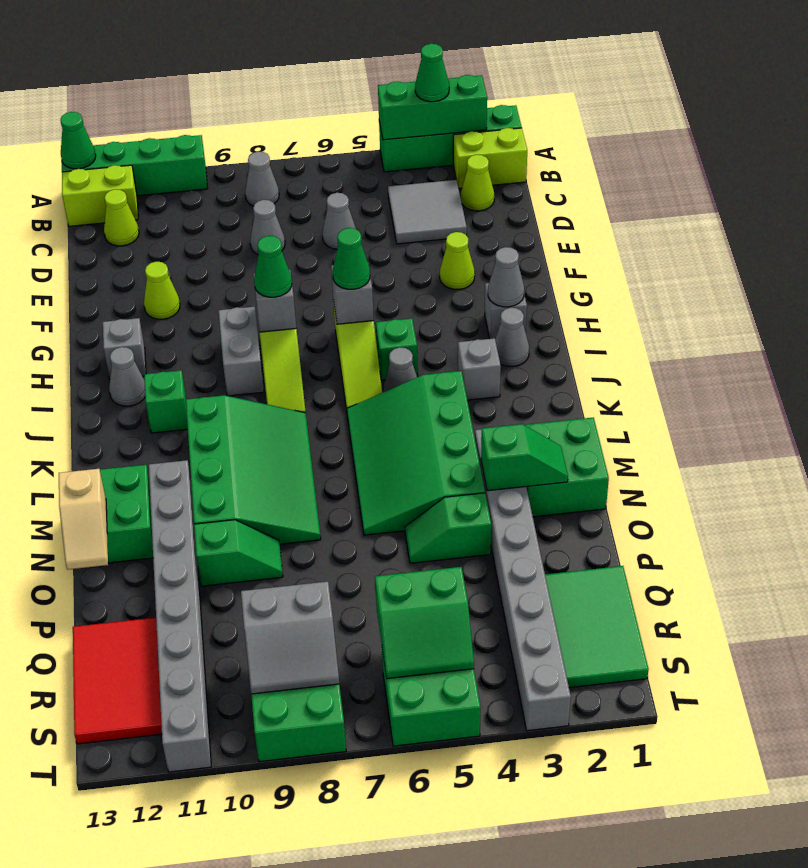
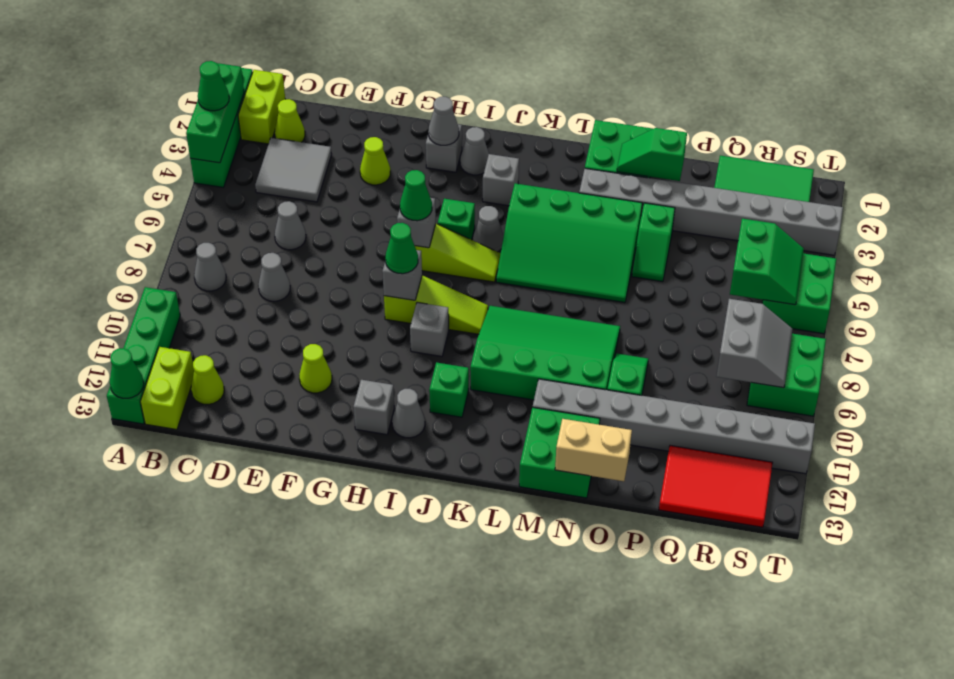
grey 1x2 brick [218,307,264,396] -> grey 1x1 brick [410,302,449,356]
green 1x2 slope [481,424,568,491] -> green 1x2 slope turned to [617,128,687,181]
tan 1x2 slope [59,469,108,570] -> tan 1x2 brick [555,419,632,481]

